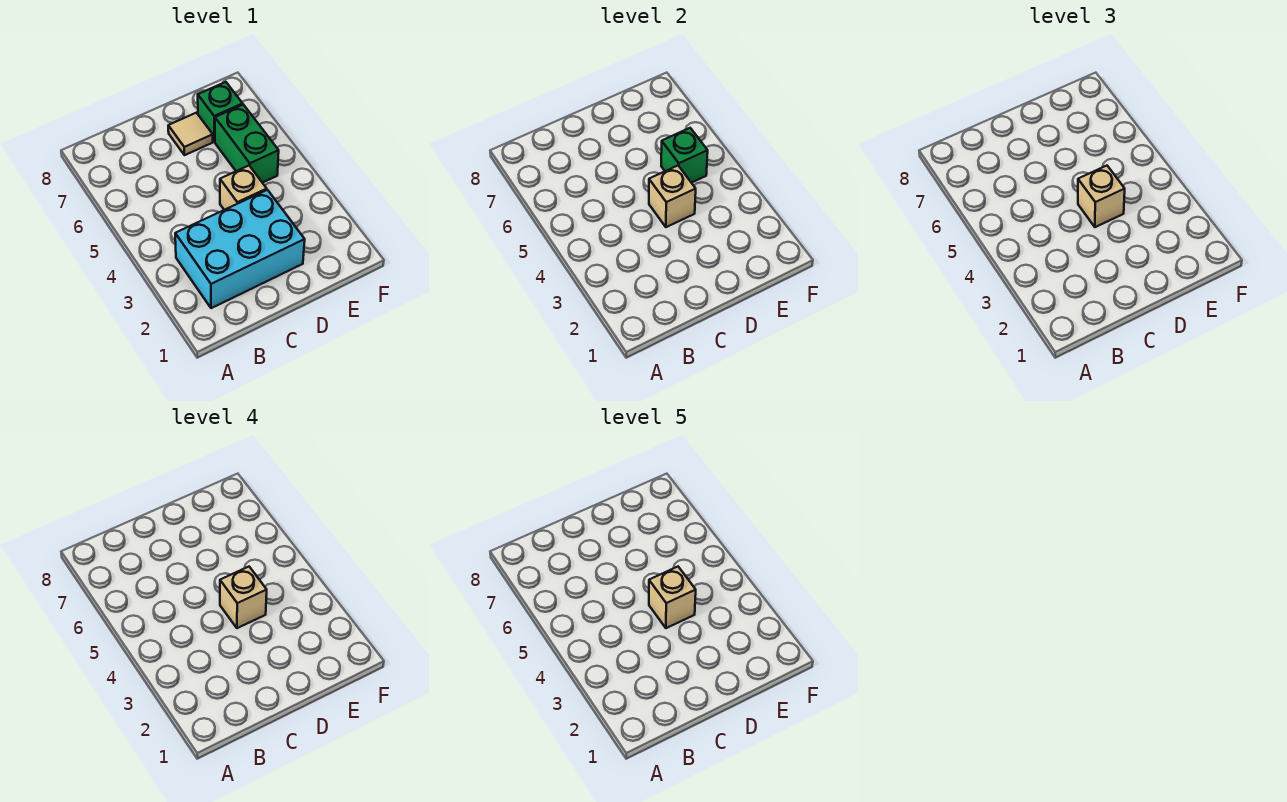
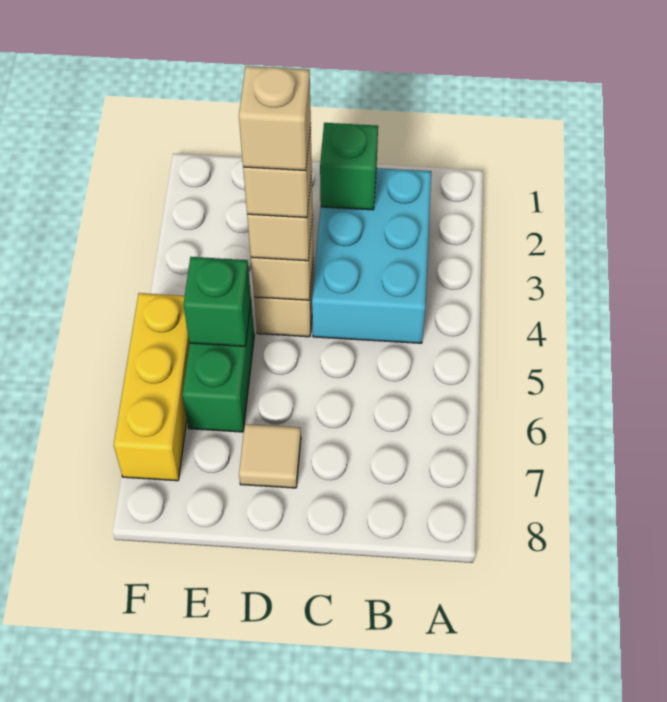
cyan 2x3 brick [175,190,305,308] -> cyan 2x3 brick turned to [312,168,431,343]
green 1x1 brick [198,82,243,142] -> green 1x1 brick moved to [320,123,378,210]
none -> yellow 1x3 brick [114,293,190,481]

